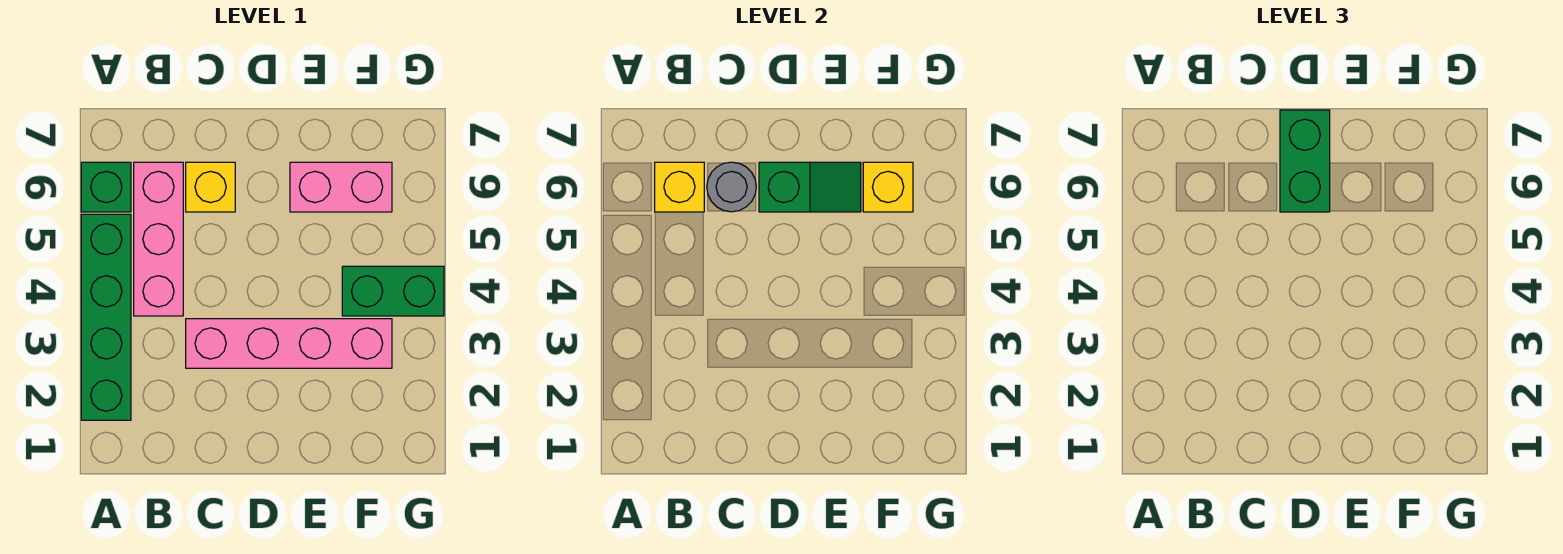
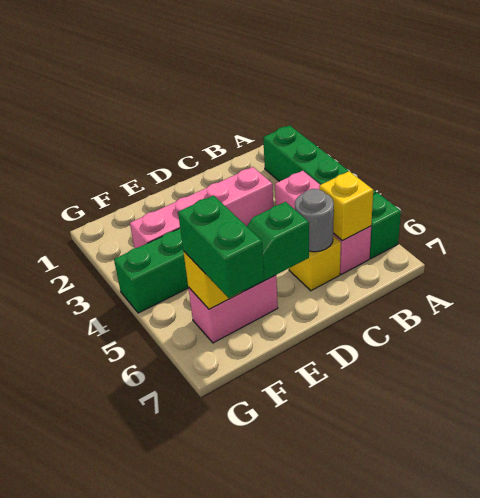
green 1x2 brick [1280,110,1330,212] -> green 1x2 brick moved to [178,196,264,298]

